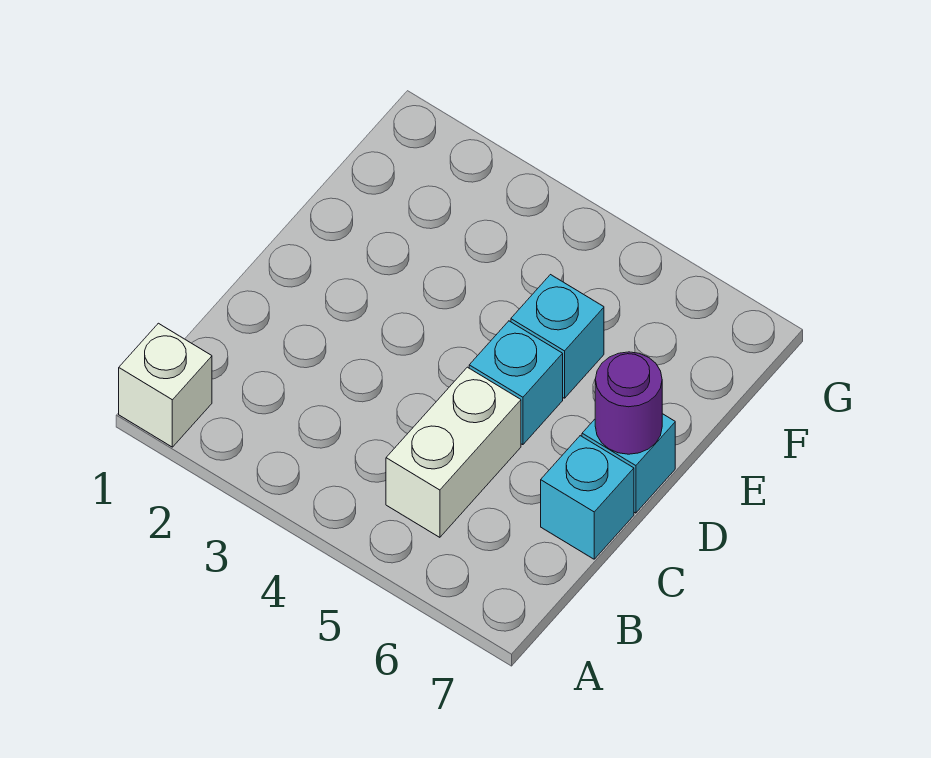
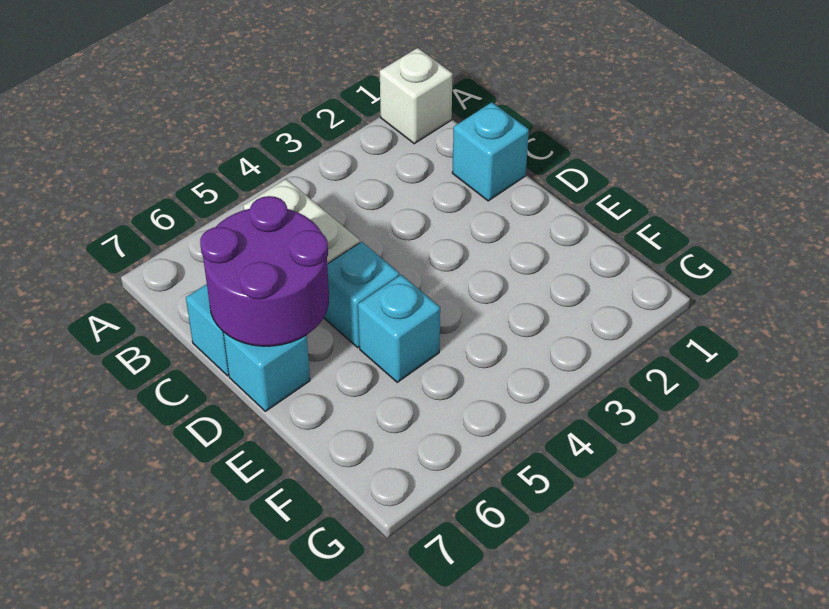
none -> cyan 1x1 brick [452,102,529,201]
purple 1x1 round brick [595,352,662,454] -> purple 2x2 round brick [200,196,329,346]

